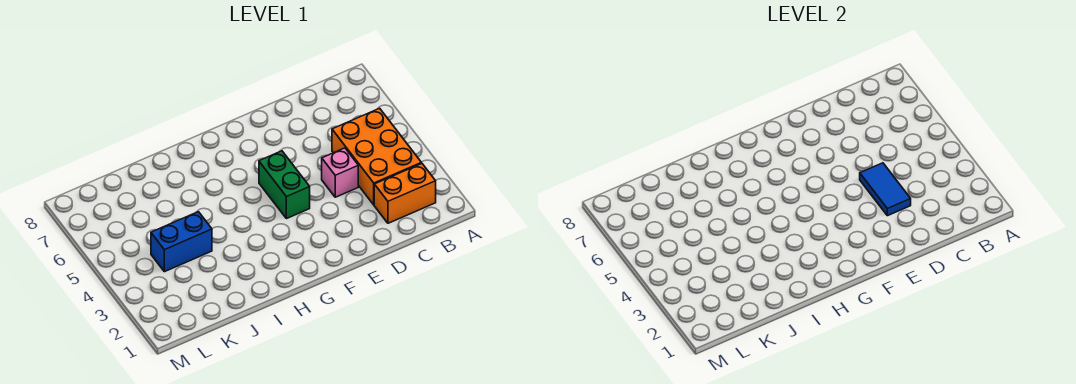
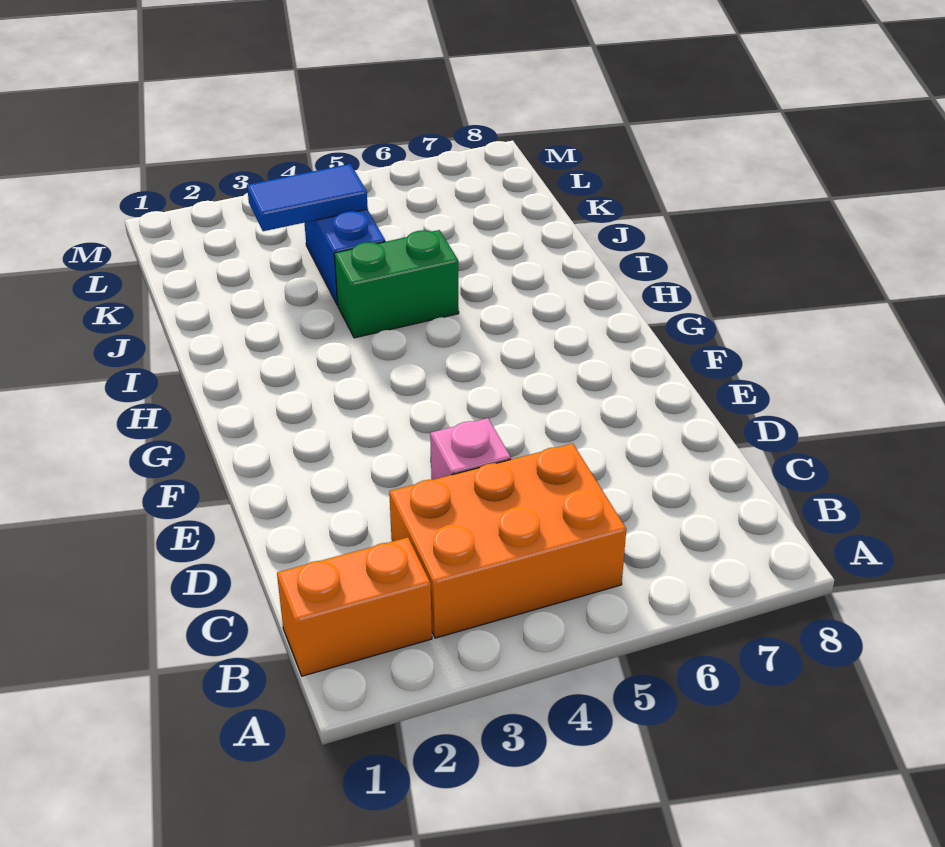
orange 1x2 brick [374,163,436,223] -> orange 1x2 brick turned to [277,537,432,676]
blue 1x2 tile [860,163,911,216] -> blue 1x2 tile moved to [247,164,368,231]
green 1x2 brick [259,151,310,219] -> green 1x2 brick moved to [334,230,459,338]

